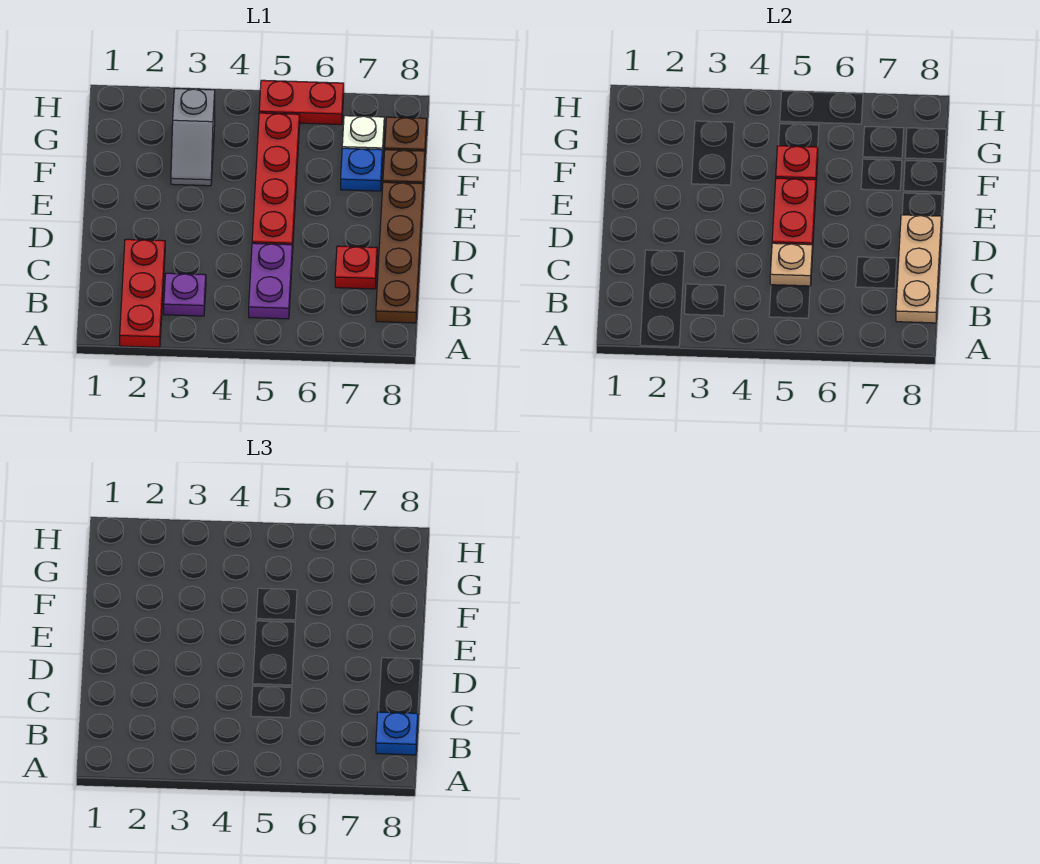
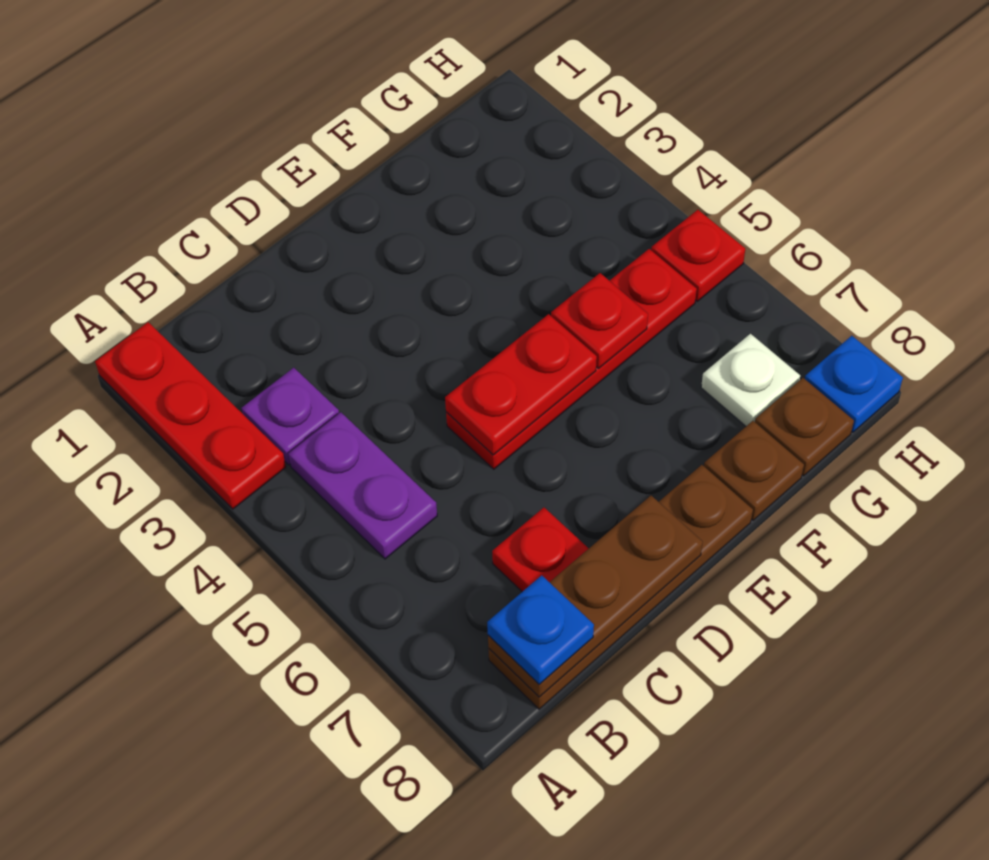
red 1x3 plate [120,239,165,347] -> red 1x3 plate turned to [95,322,286,509]
purple 1x2 plate [249,243,292,319] -> purple 1x2 plate turned to [288,412,437,559]
tan 1x3 plate [896,215,941,323] -> brown 1x3 plate [488,496,703,697]
tan 1x1 plate [770,243,812,286] -> none
grey 1x2 slope [171,89,215,186] -> none
blue 1x1 plate [341,148,383,191] -> blue 1x1 plate moved to [805,336,903,432]
red 1x2 plate [259,80,344,125] -> red 1x1 plate [651,210,745,301]

